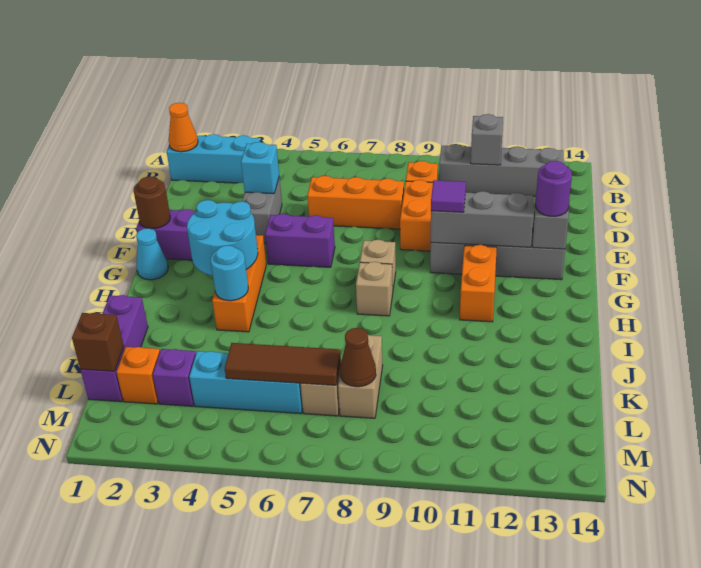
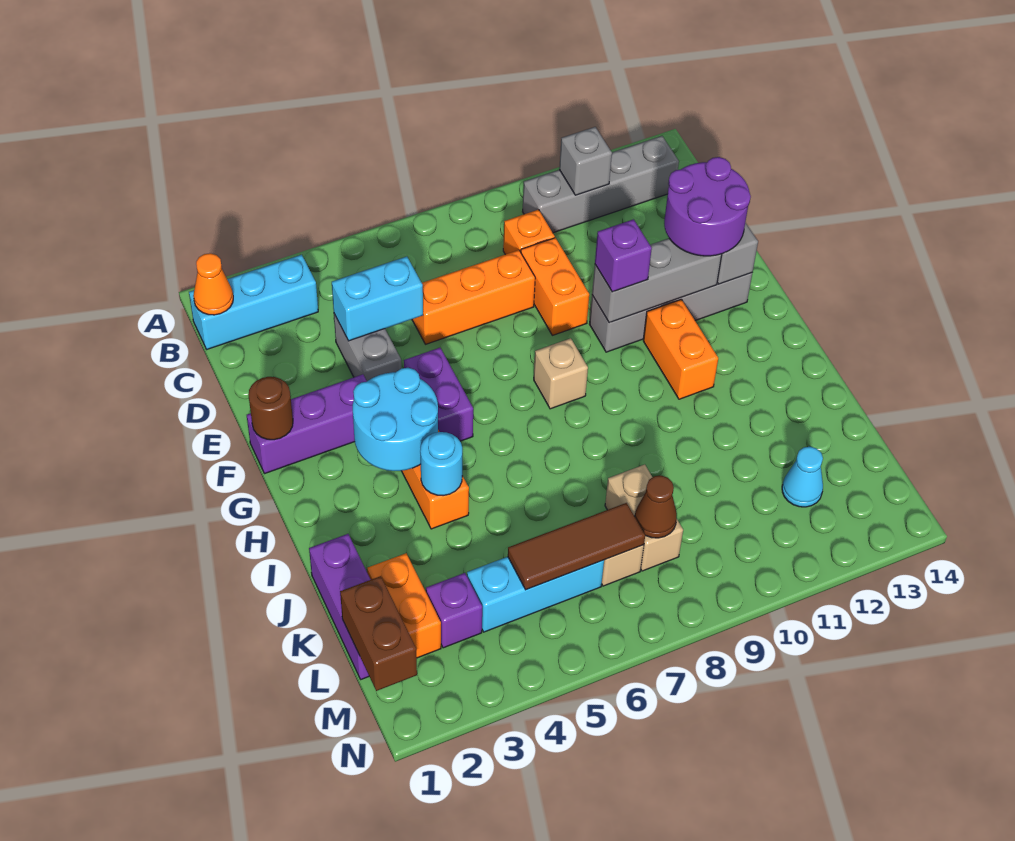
cyan 1x1 brick [241,142,279,194] -> cyan 1x2 brick [332,257,423,341]
purple 1x2 brick [265,214,335,267] -> purple 1x2 brick turned to [404,348,473,441]
purple 1x1 tile [431,180,466,212] -> purple 1x1 brick [595,219,652,292]
purple 1x1 round brick [535,161,572,216] -> purple 2x2 round brick [664,157,751,256]
cyan 1x1 cone [136,228,168,280] -> cyan 1x1 cone moved to [782,447,823,507]
tan 1x1 brick [356,262,393,316] -> none
brown 1x1 brick [72,313,124,371] -> brown 1x2 brick [340,576,417,691]
orange 1x1 brick [117,347,160,404] -> orange 1x2 brick [367,553,441,658]

